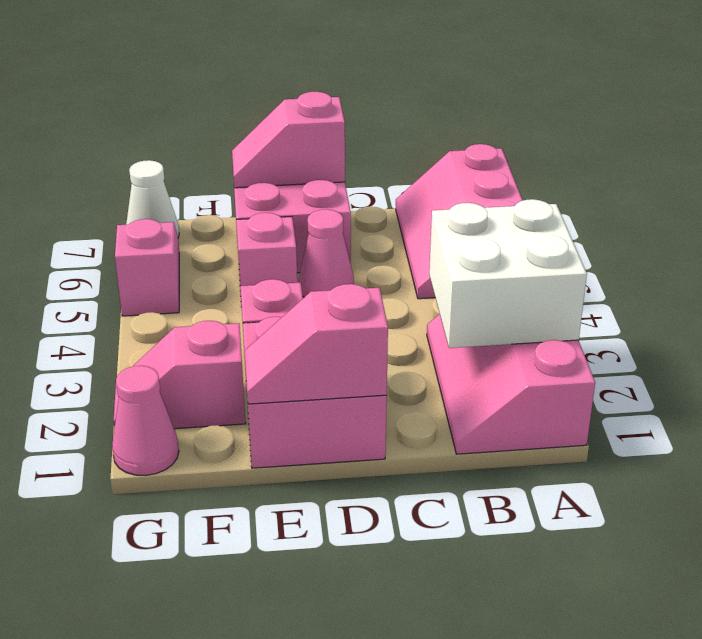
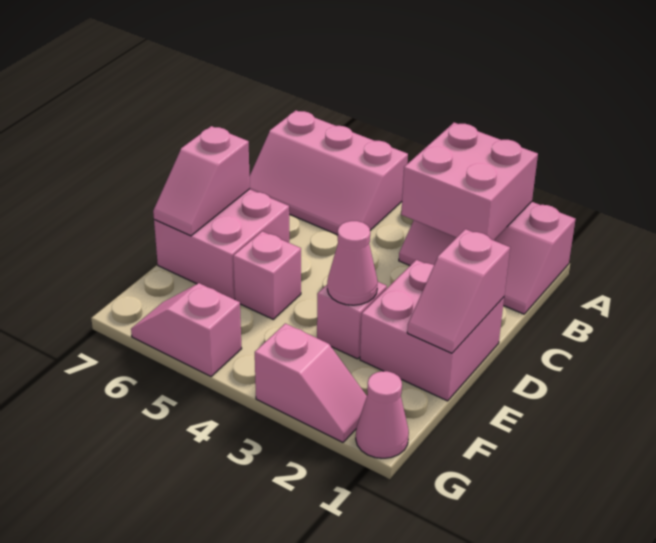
white 2x2 brick [429,199,587,348] -> pink 2x2 brick [401,123,538,240]
pink 1x1 cone [299,210,354,297] -> pink 1x1 cone moved to [327,221,378,305]
pink 1x2 slope [113,321,246,429] -> pink 1x2 slope turned to [255,323,367,442]
white 1x1 cone [126,160,179,237] -> none

